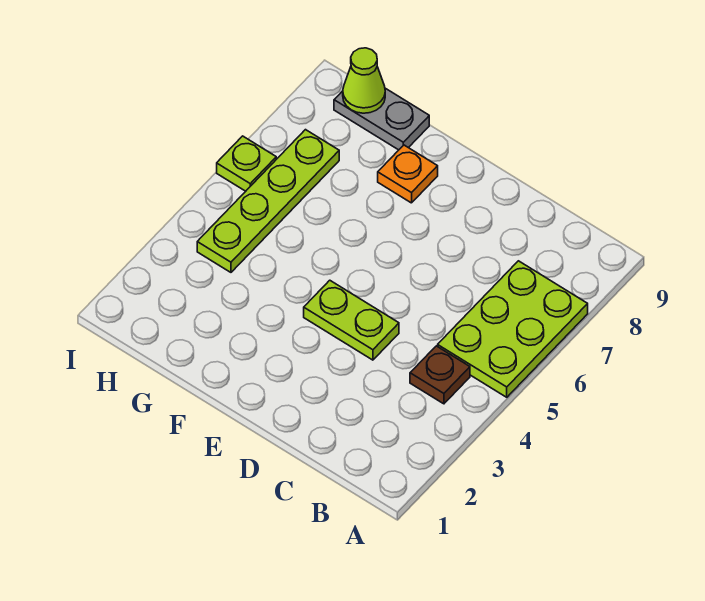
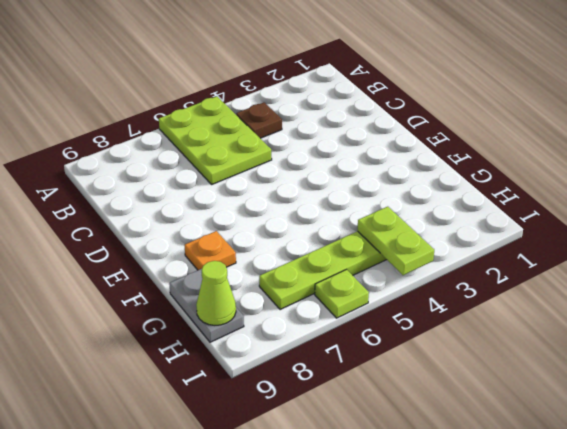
lime 2x3 plate [438,261,588,397] -> lime 2x3 plate turned to [159,96,272,184]
lime 1x2 plate [304,280,399,360] -> lime 1x2 plate moved to [357,207,434,275]

